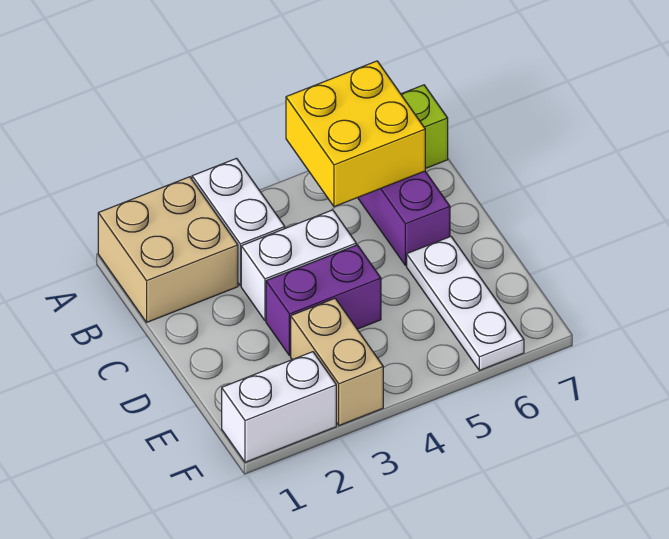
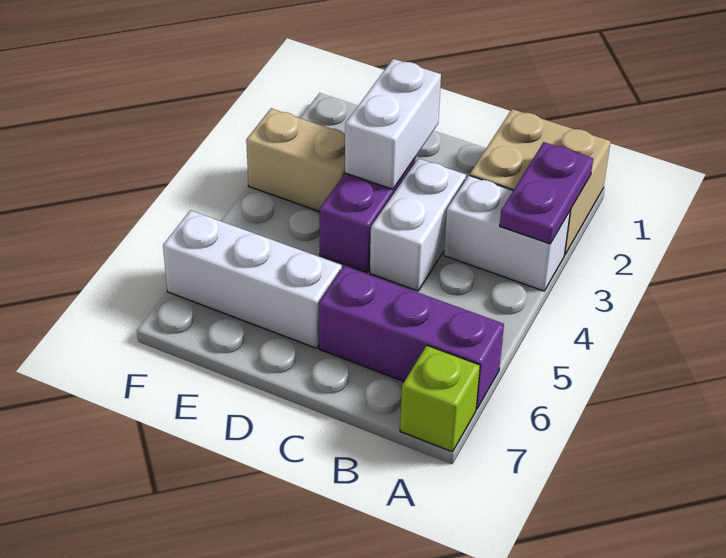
none -> purple 1x2 plate [500,142,593,244]
yellow 2x2 brick [286,61,425,207] -> none
white 1x3 plate [407,236,524,370] -> white 1x3 brick [163,210,342,348]
white 1x2 brick [222,352,336,462] -> white 1x2 brick moved to [345,59,441,189]

